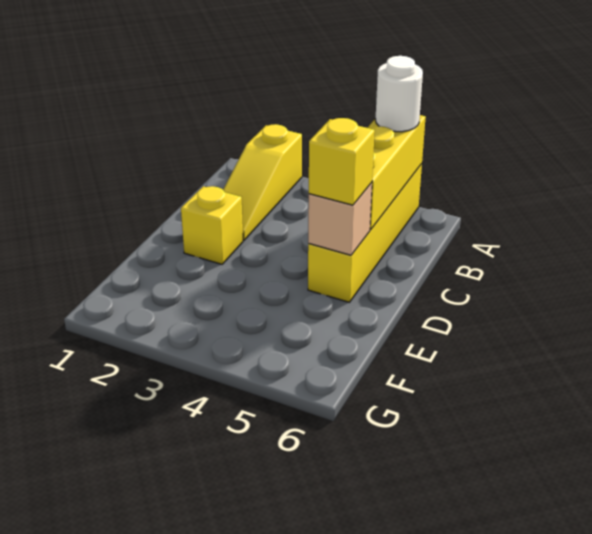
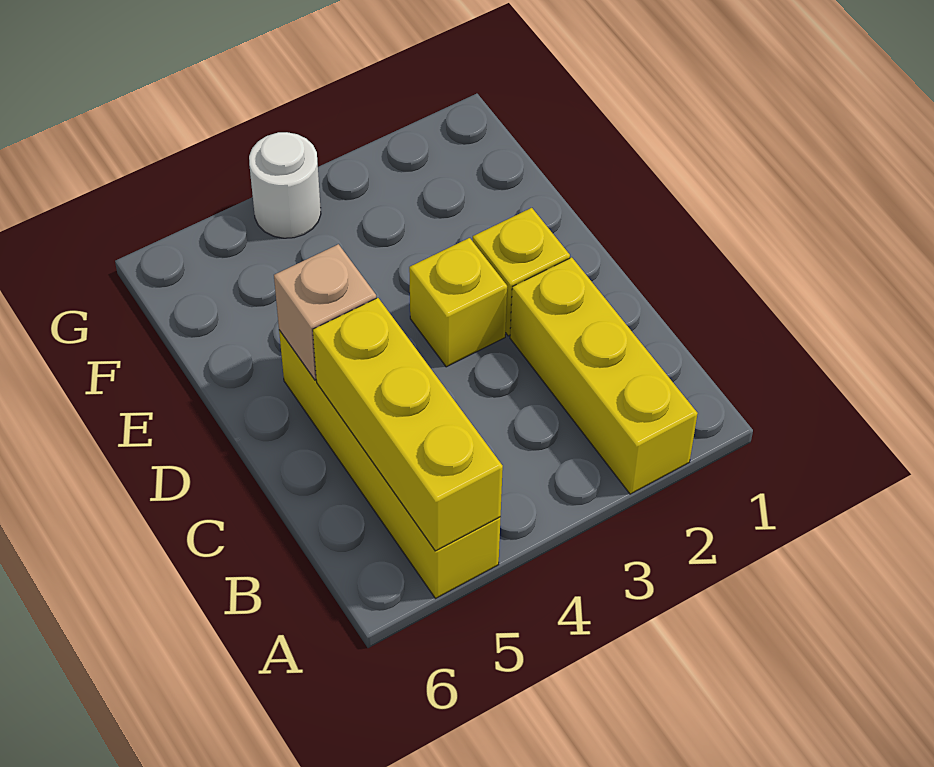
yellow 1x3 slope [223,124,302,240] -> yellow 1x3 brick [510,257,698,494]
white 1x1 round brick [375,56,423,132] -> white 1x1 round brick moved to [249,132,321,238]
yellow 1x1 brick [309,118,375,205] -> yellow 1x1 brick moved to [409,238,507,367]

